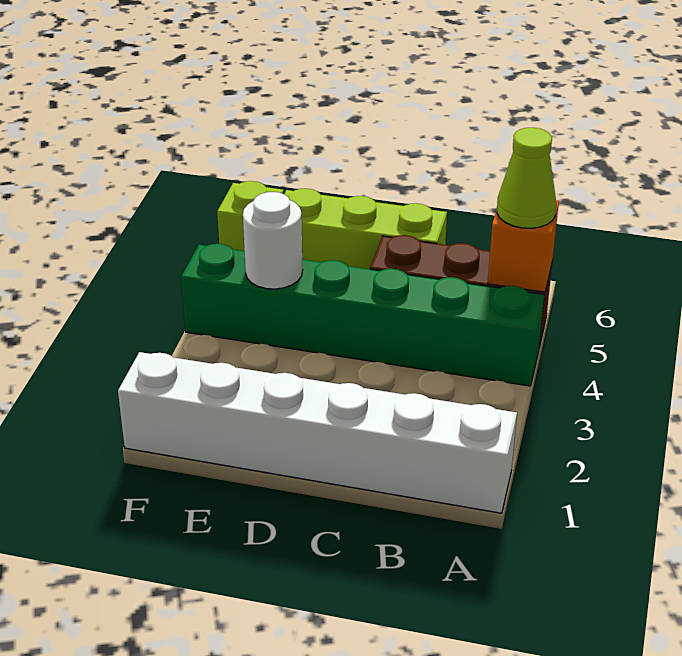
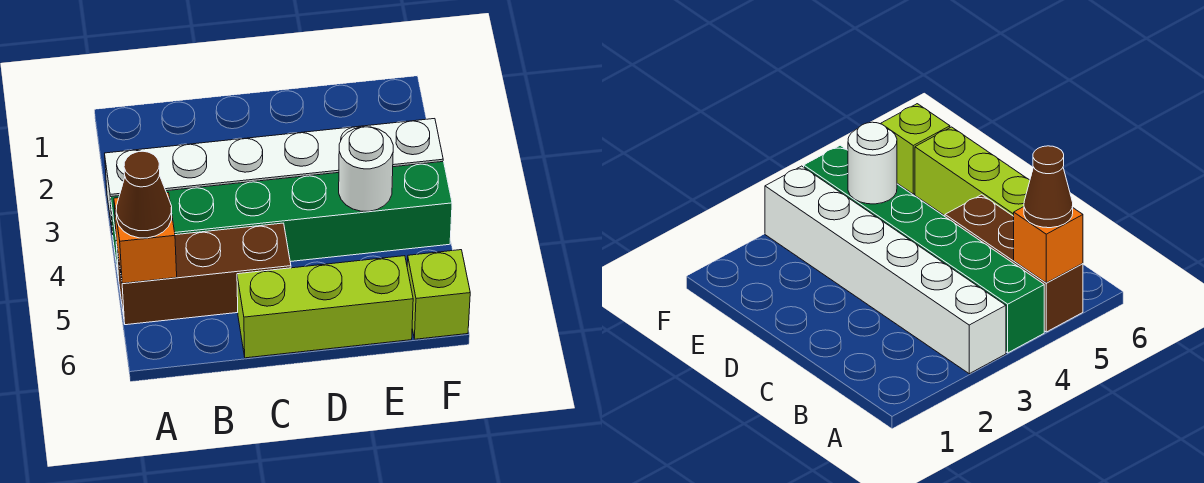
white 1x6 brick [118,352,517,513] -> white 1x6 brick moved to [105,119,443,235]
lime 1x1 cone [497,128,556,228] -> brown 1x1 cone [116,151,172,238]

